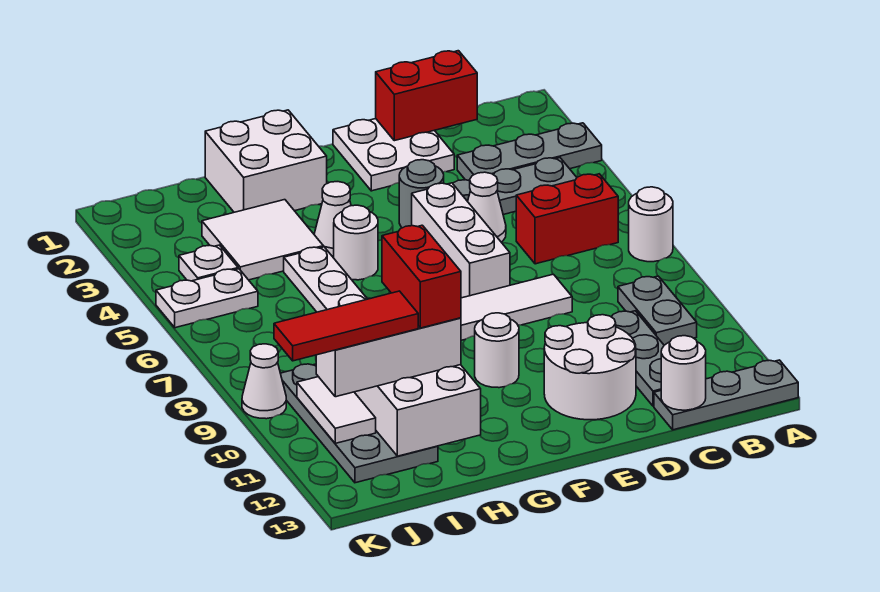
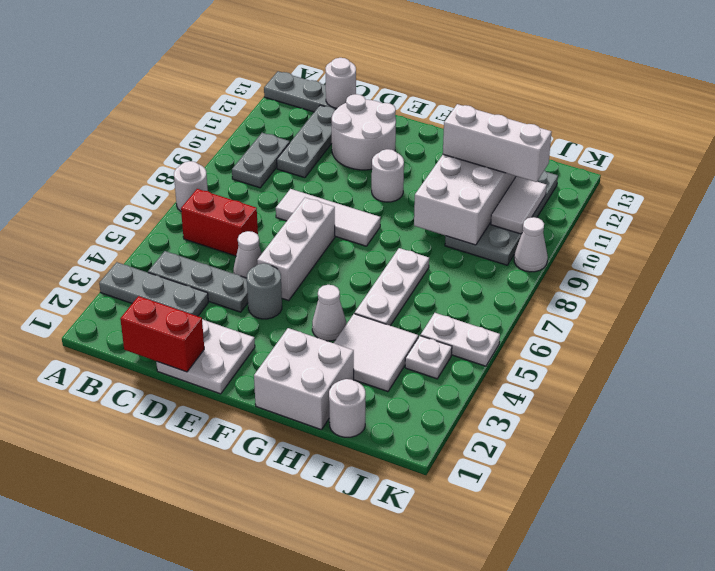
white 1x1 round brick [334,205,378,280] -> white 1x1 round brick moved to [329,379,365,437]
red 1x2 brick [382,225,461,328] -> none
red 1x3 tile [274,291,418,361] -> none

